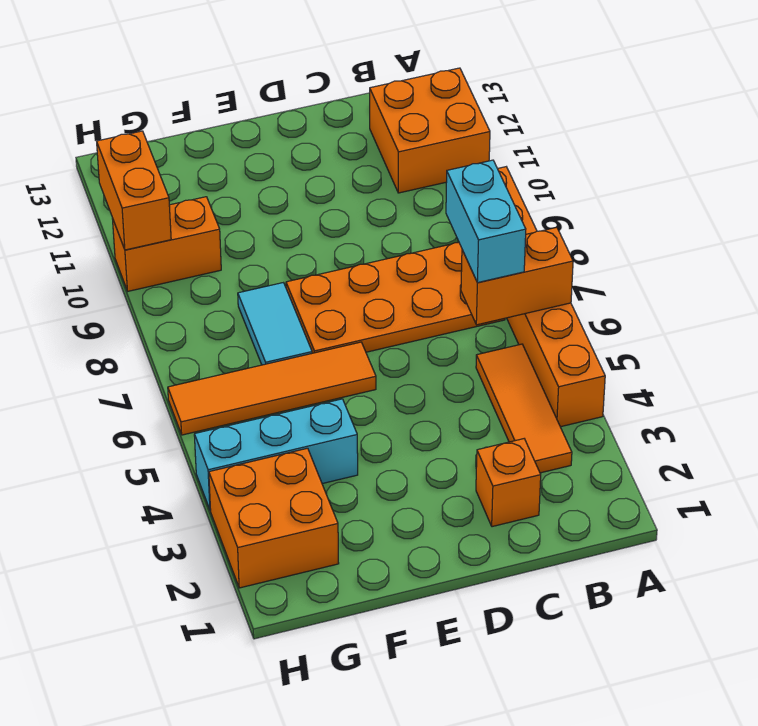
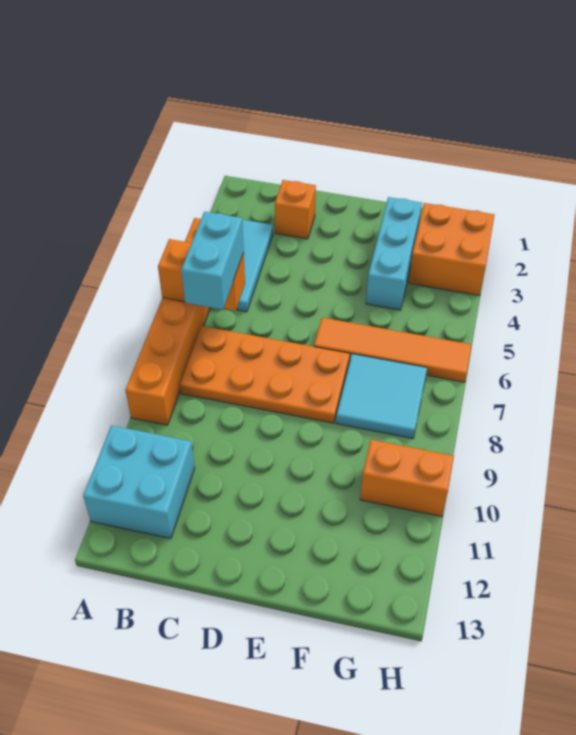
orange 2x2 brick [370,68,490,193] -> cyan 2x2 brick [83,425,195,539]
orange 1x3 tile [476,344,572,473] -> cyan 1x3 tile [236,220,273,312]
cyan 1x3 brick [194,399,358,510] -> cyan 1x3 brick turned to [366,197,422,310]
cyan 1x2 tile [238,283,312,365] -> cyan 2x2 tile [336,354,427,439]
orange 1x2 brick [97,131,171,250] -> none

